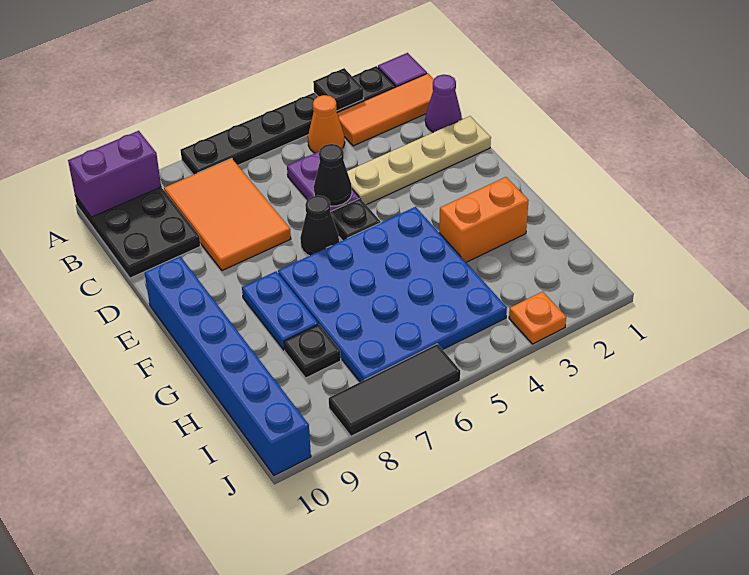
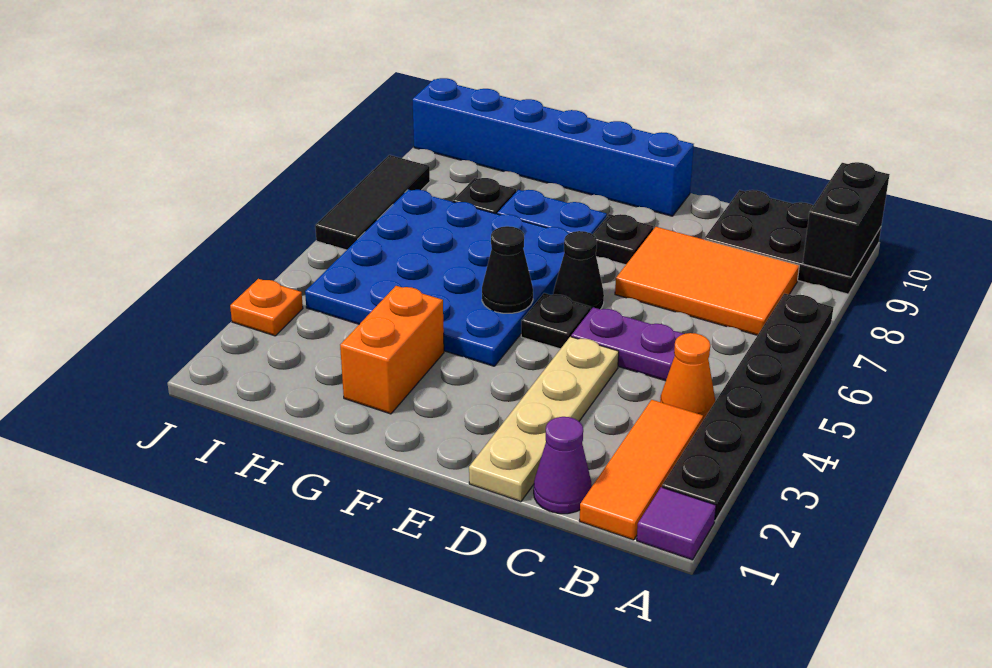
black 1x1 plate [313,68,363,111] -> black 1x1 plate moved to [593,214,653,265]
purple 1x2 brick [68,131,161,217] -> black 1x2 brick [803,162,890,277]
black 1x1 cone [314,144,352,206] -> black 1x1 cone moved to [482,226,533,313]

